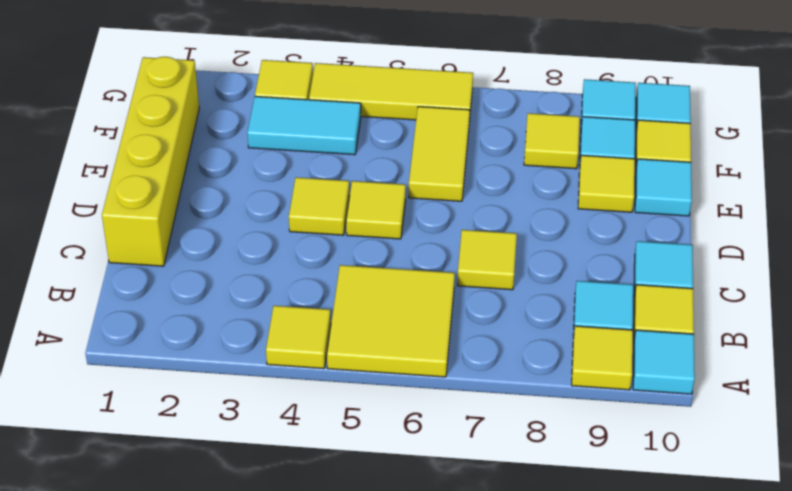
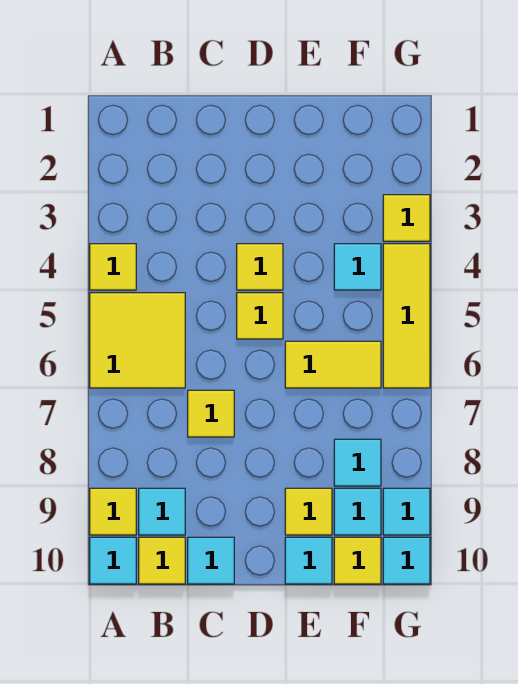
yellow 1x4 brick [102,57,199,266] -> none
cyan 1x2 tile [247,96,361,155] -> cyan 1x1 tile [334,244,381,290]
yellow 1x1 tile [524,113,580,169] -> cyan 1x1 tile [334,439,381,486]

